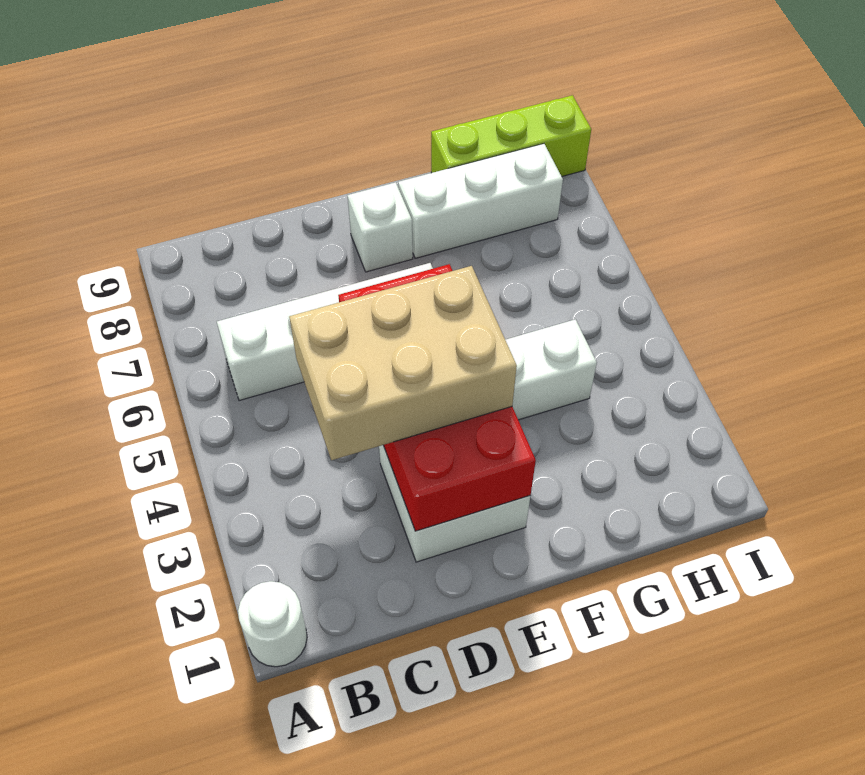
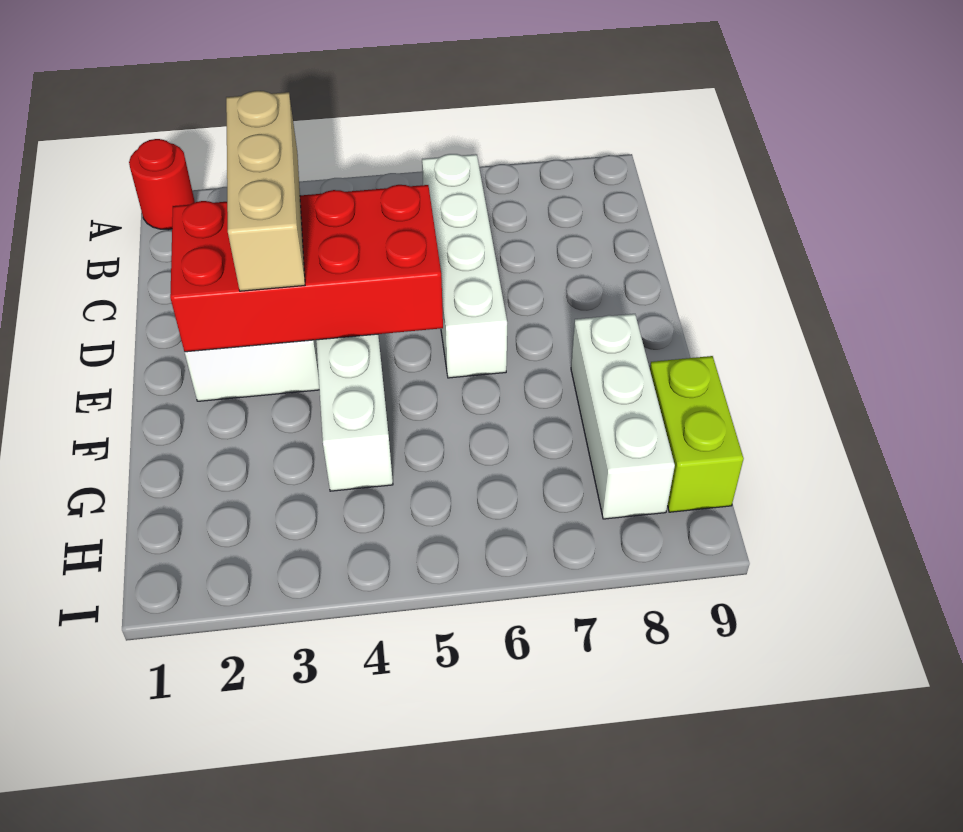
white 1x1 round brick [238,581,307,667] -> red 1x1 round brick [129,139,195,230]
tan 2x3 brick [289,266,517,460] -> tan 1x3 brick [226,91,305,291]
white 1x1 brick [347,182,413,272] -> none
lime 1x3 brick [431,95,591,176] -> lime 1x2 brick [650,356,744,512]

